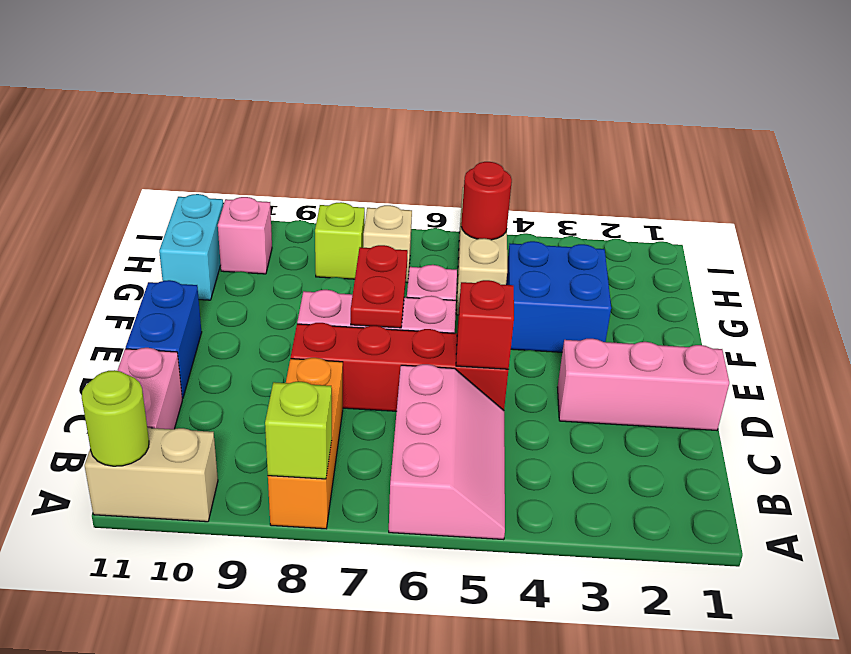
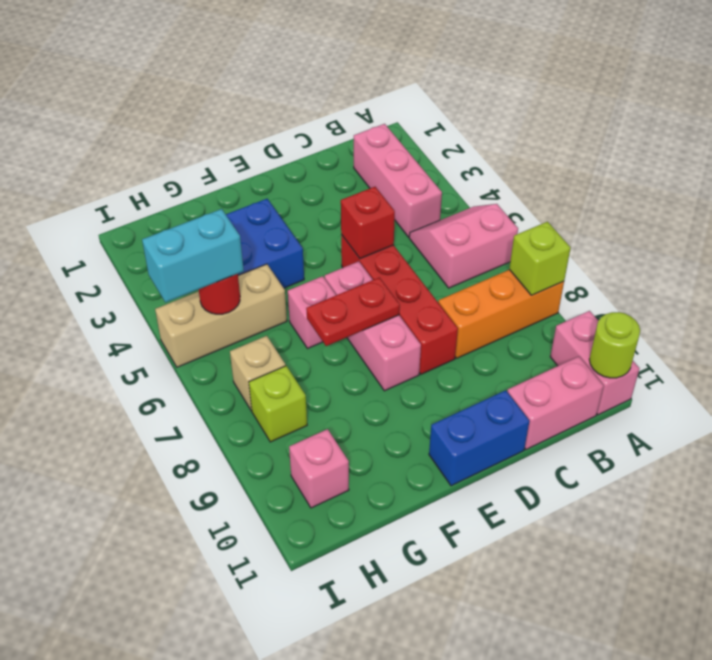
pink 2x3 slope [389,364,505,540] -> pink 2x2 slope [409,204,518,288]
tan 1x2 brick [84,428,218,522] -> pink 1x2 brick [550,311,640,415]
pink 1x3 brick [557,339,729,430] -> pink 1x3 brick moved to [354,124,442,237]
cyan 1x2 brick [159,194,223,300] -> cyan 1x2 brick moved to [142,209,244,303]

